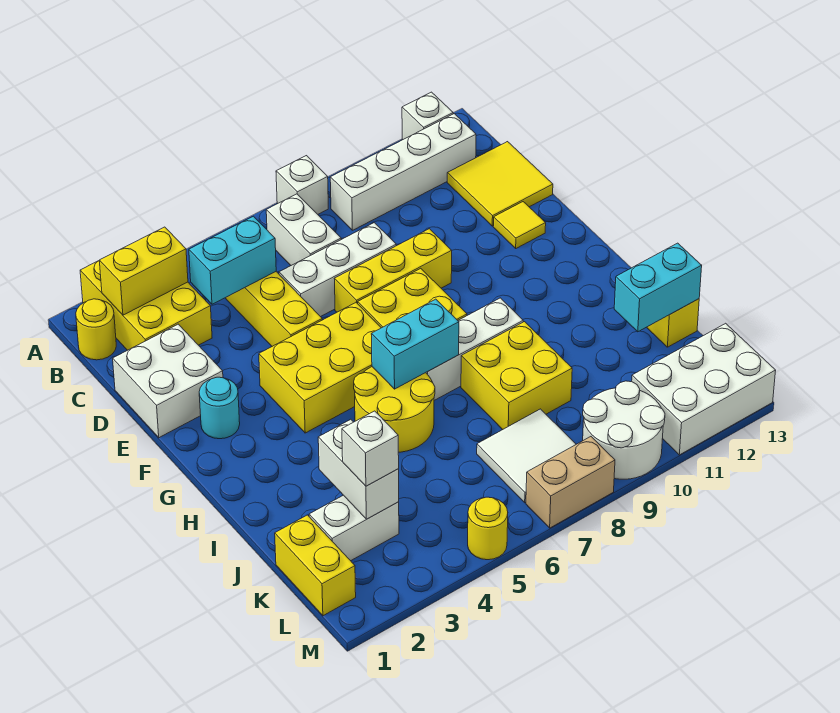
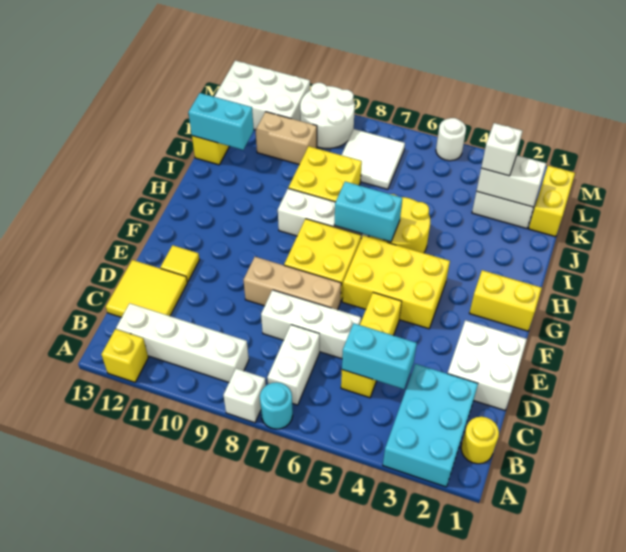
yellow 2x3 brick [80,261,212,350] -> cyan 2x3 brick [383,364,478,487]
white 1x1 brick [402,92,453,140] -> yellow 1x1 brick [101,329,148,382]
yellow 1x2 brick [99,227,188,315] -> yellow 1x2 brick moved to [470,270,542,331]
yellow 1x3 brick [334,229,452,312] -> tan 1x3 brick [244,257,341,310]
cyan 1x1 round brick [199,377,240,439] -> cyan 1x1 round brick moved to [260,382,293,429]
white 1x2 brick [318,419,399,519] -> white 1x2 brick turned to [477,155,546,207]
yellow 1x1 round brick [468,497,508,560] -> white 1x1 round brick [436,118,466,161]
tan 1x2 brick [526,437,615,528] -> tan 1x2 brick moved to [256,112,317,165]

